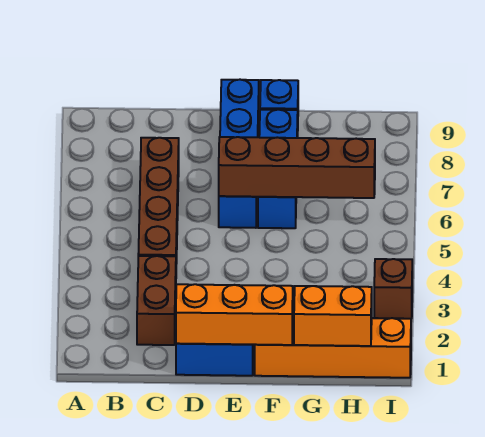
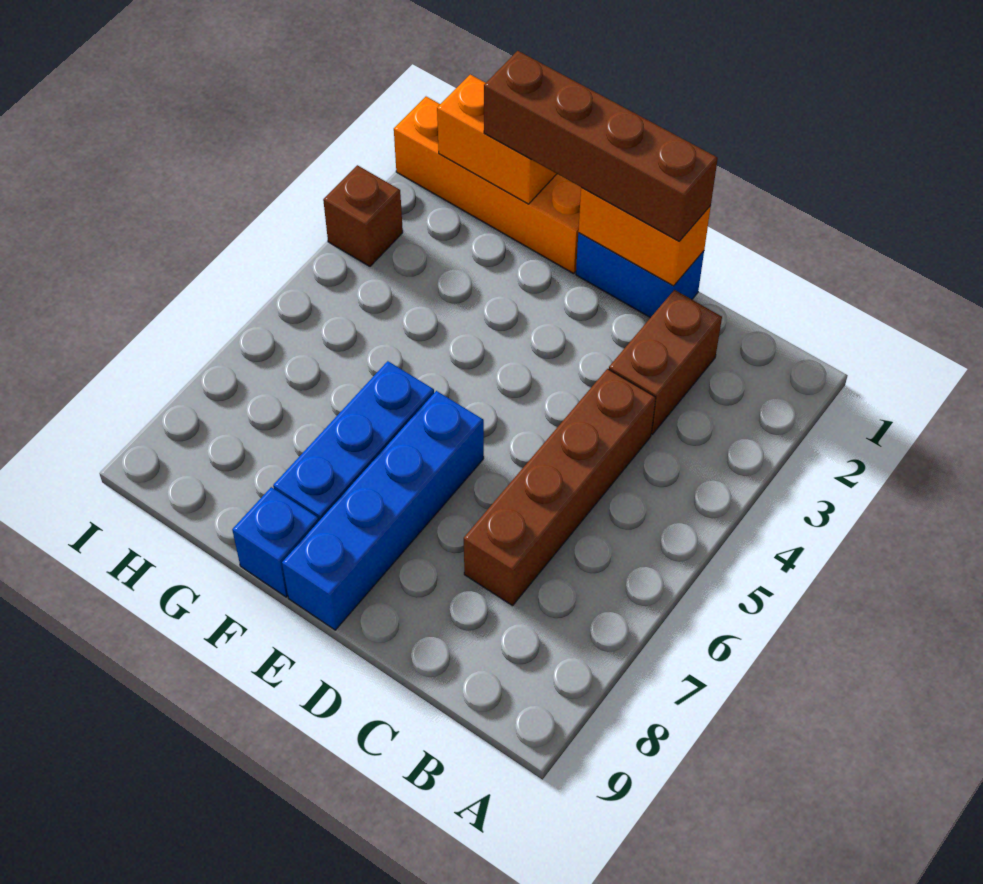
orange 1x3 brick [176,284,293,345] -> orange 1x2 brick [578,187,711,286]
brown 1x4 brick [219,137,375,198] -> brown 1x4 brick moved to [484,51,718,241]

